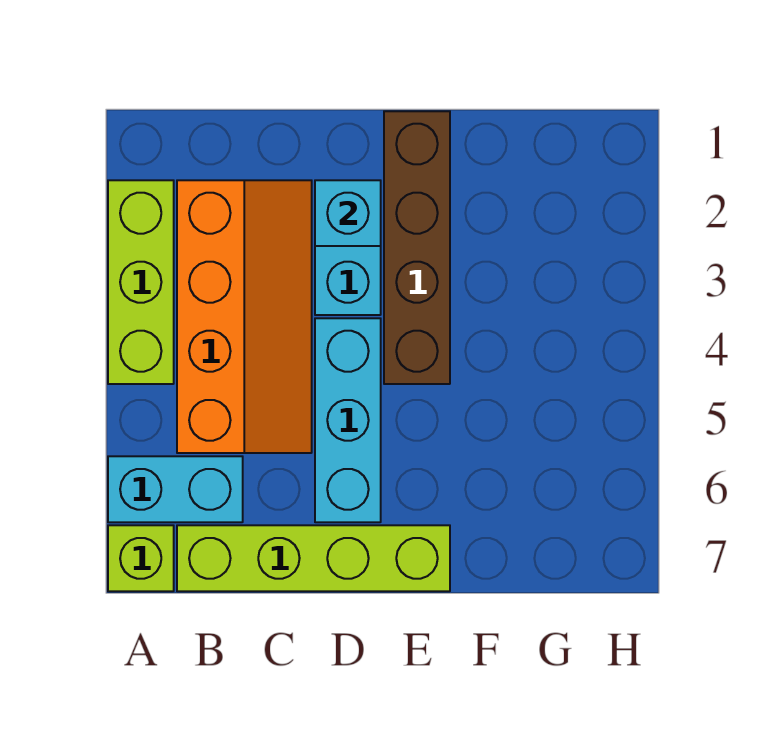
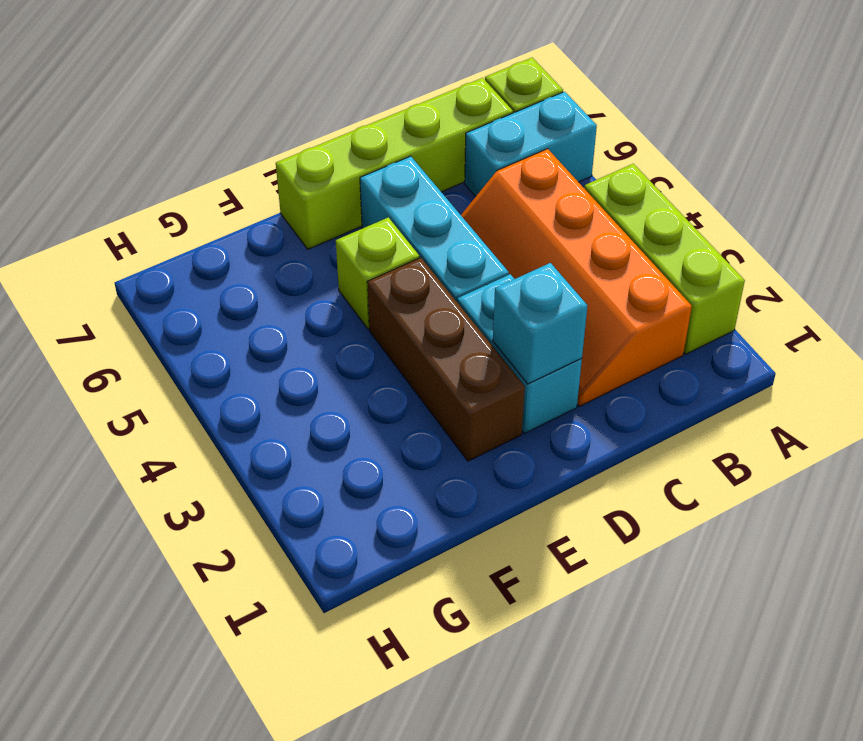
brown 1x4 brick [384,111,450,384] -> brown 1x3 brick [367,258,525,461]
none -> lime 1x1 brick [336,217,419,329]

